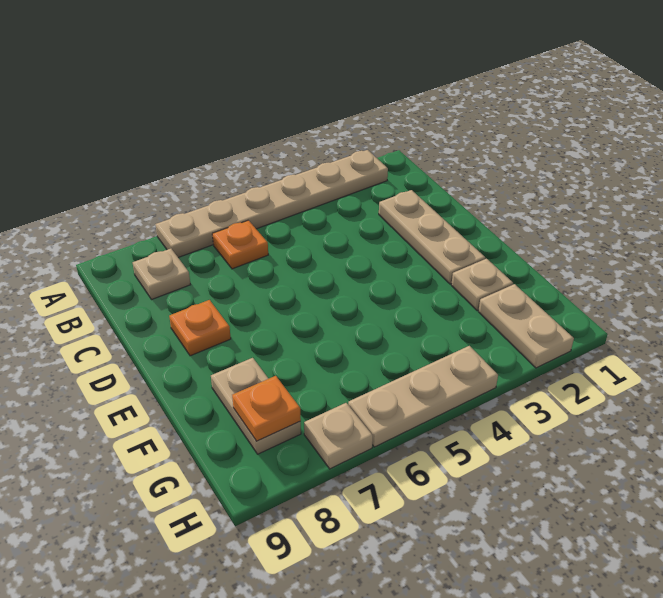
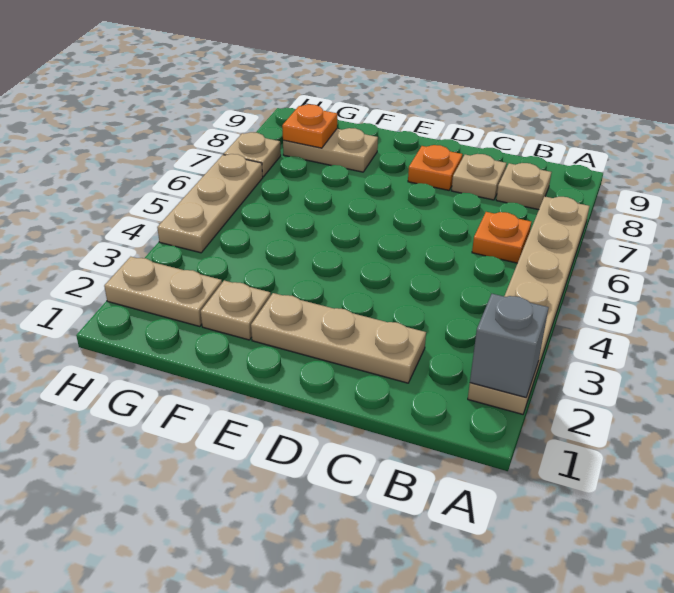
none -> grey 1x1 brick [470,294,549,397]
none -> tan 1x1 plate [452,154,506,200]

